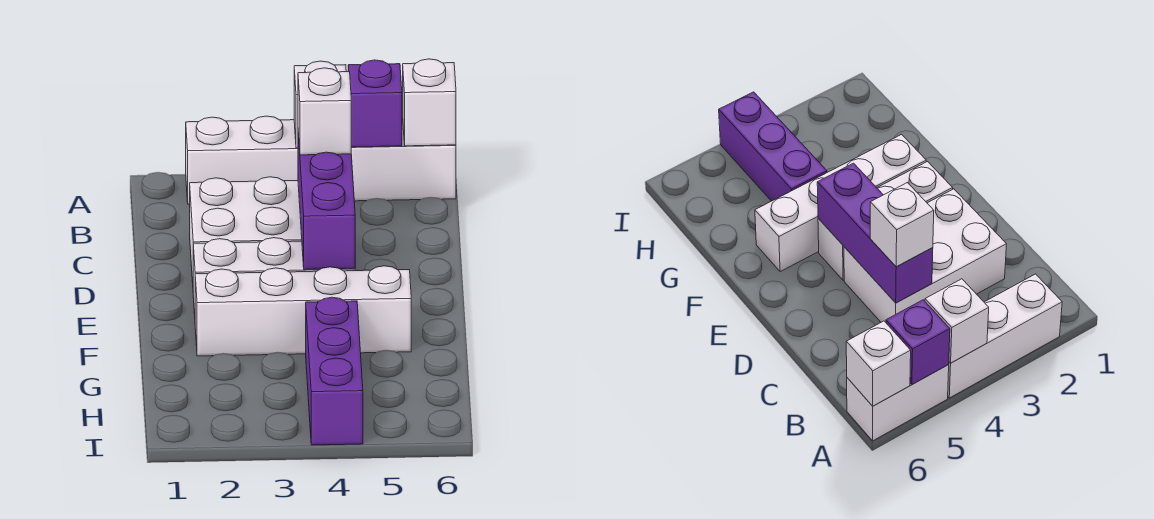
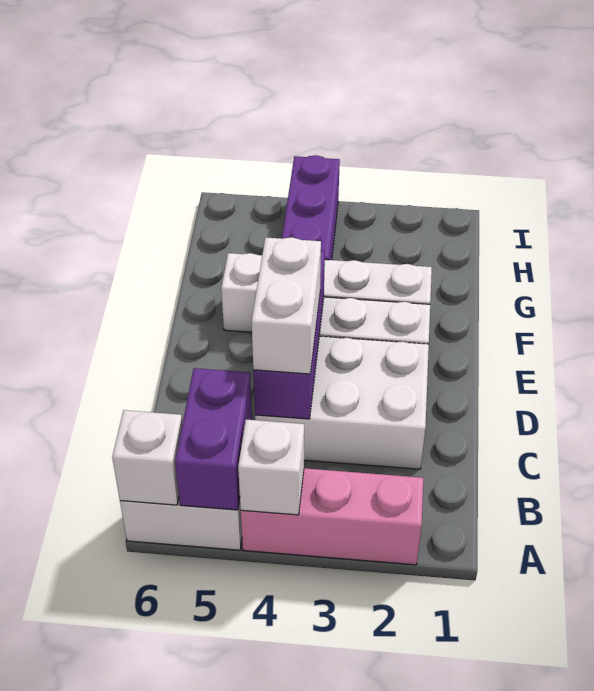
white 1x3 brick [186,116,298,204] -> pink 1x3 brick [241,468,423,565]
purple 1x1 brick [348,60,402,147] -> purple 1x2 brick [175,368,252,510]
white 1x1 brick [298,68,351,155] -> white 1x2 brick [251,237,321,374]

